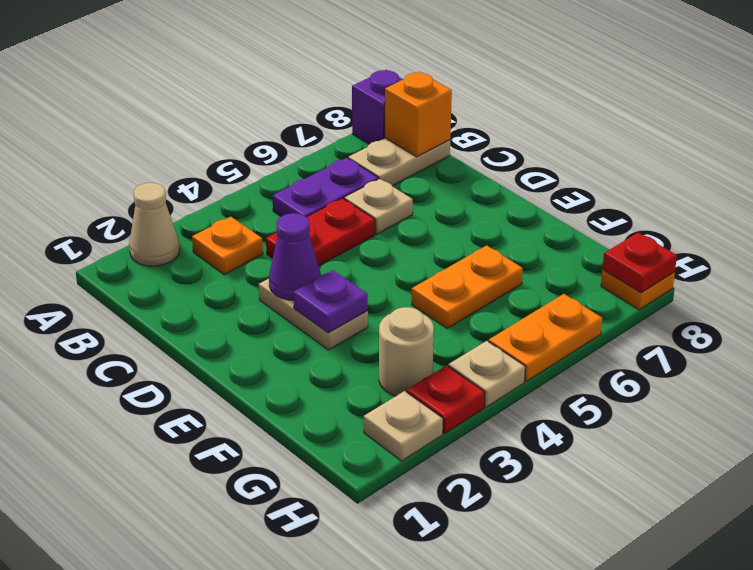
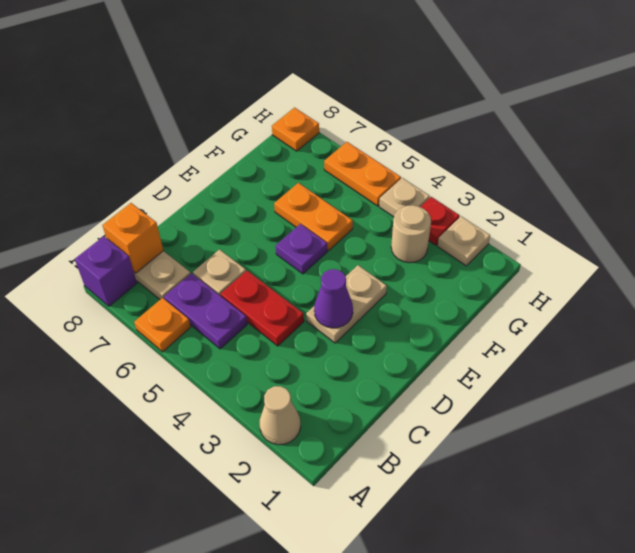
orange 1x1 plate [192,217,263,274] -> orange 1x1 plate moved to [134,298,191,352]
purple 1x1 plate [293,270,368,333] -> purple 1x1 plate moved to [276,224,328,274]
red 1x1 plate [602,233,677,293] -> none

